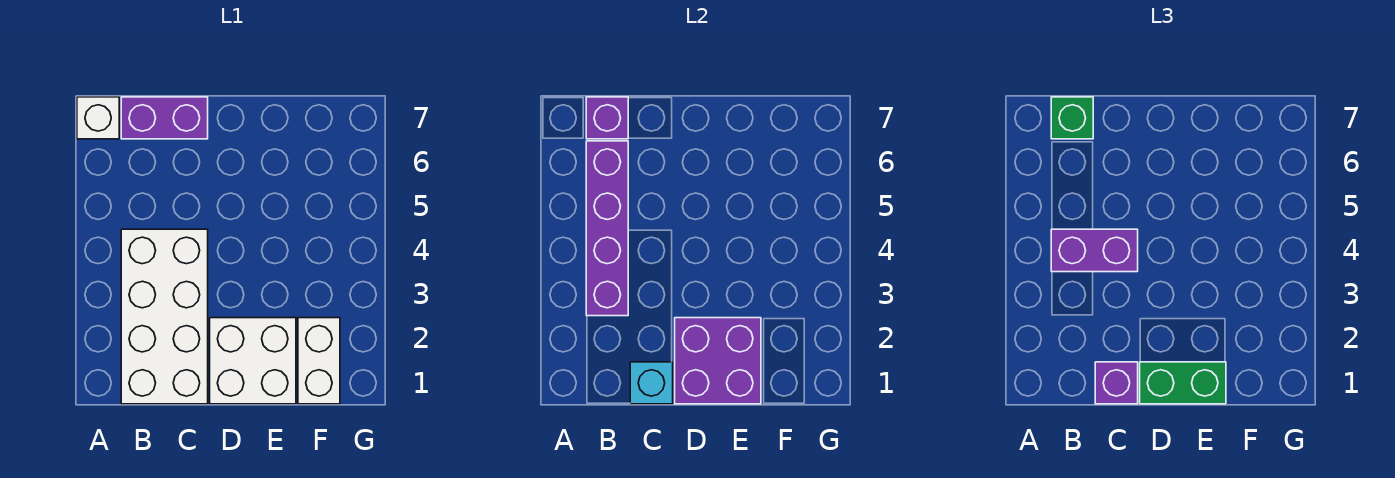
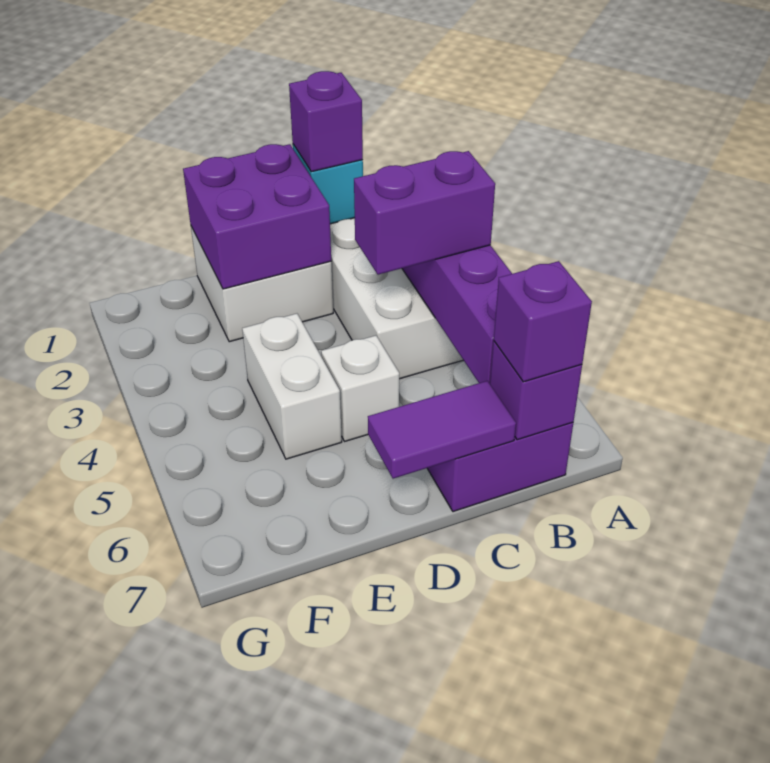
white 1x1 brick [77,97,119,139] -> white 1x1 brick moved to [321,336,399,441]
green 1x1 brick [1051,97,1093,139] -> purple 1x1 brick [494,261,592,382]
none -> purple 1x2 tile [368,381,516,479]
green 1x2 brick [1140,362,1226,404] -> none
white 1x2 brick [298,318,340,404] -> white 1x2 brick moved to [242,314,342,459]

